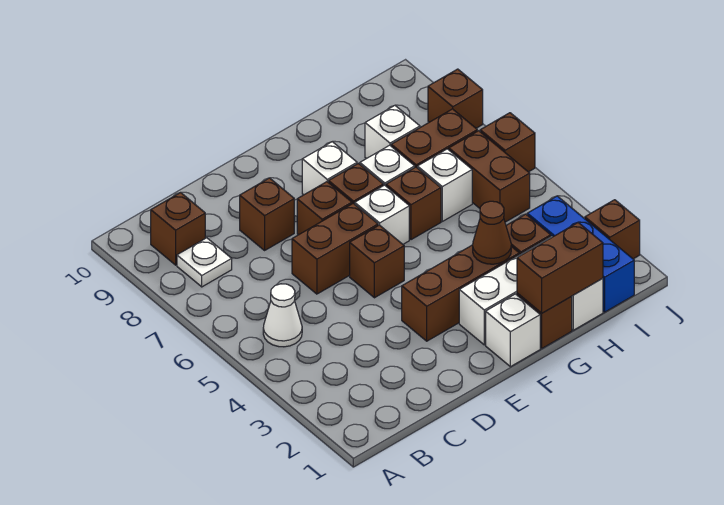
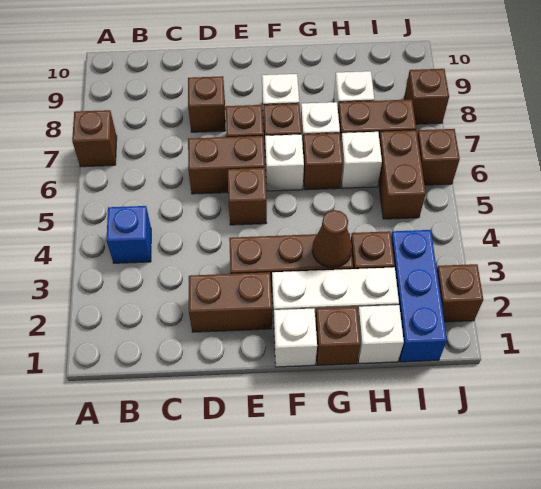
none -> blue 1x1 brick [106,206,151,263]
white 1x1 cone [263,284,302,347] -> none
white 1x1 plate [177,238,232,287] -> none
brown 1x1 brick [151,192,205,265] -> brown 1x1 brick moved to [72,110,117,167]
brown 1x2 brick [517,223,603,313] -> brown 1x2 brick moved to [189,272,272,332]

